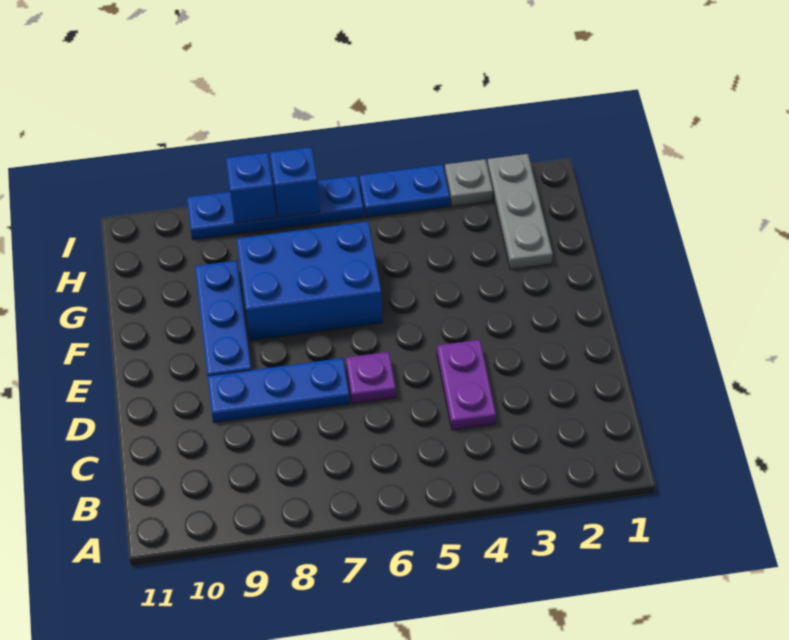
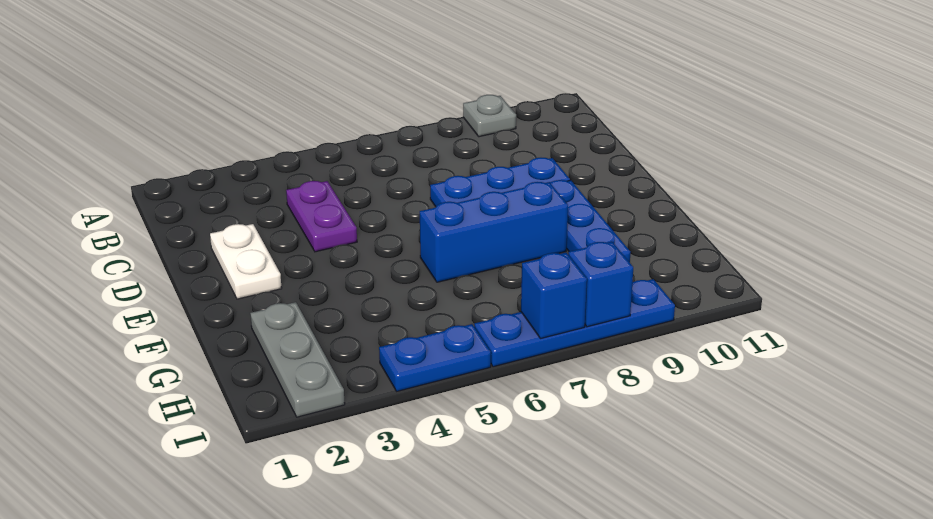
none -> white 1x2 plate [210,224,282,299]
purple 1x1 plate [346,352,396,404] -> none
blue 2x3 brick [237,221,383,341] -> blue 1x3 brick [420,182,568,282]
grey 1x1 plate [445,159,493,206] -> grey 1x1 plate moved to [463,95,516,137]

